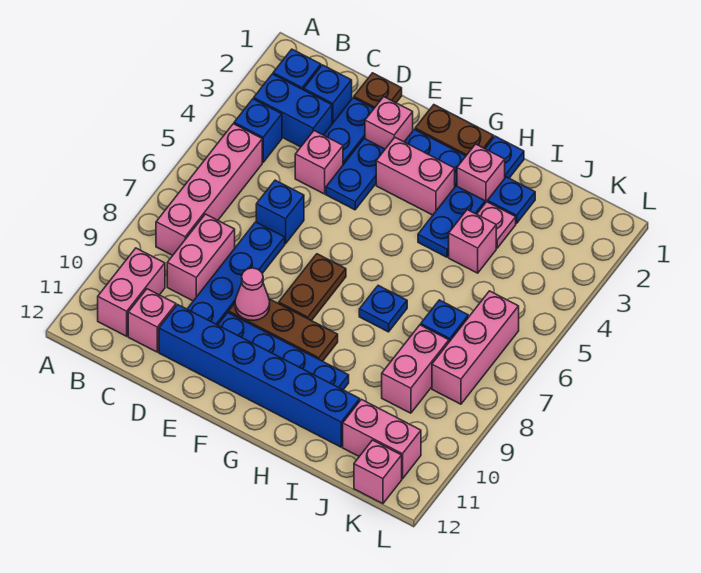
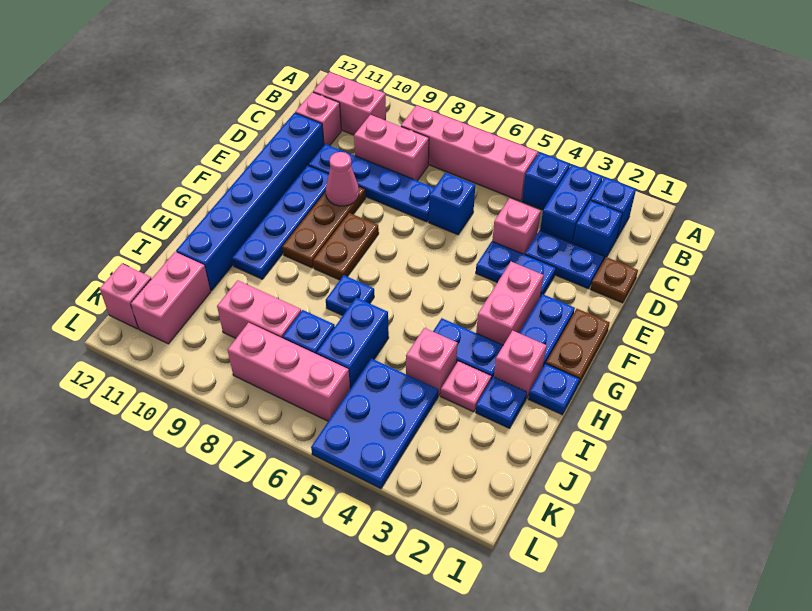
pink 1x1 brick [365,97,413,149] -> none
brown 1x2 plate [279,254,346,321] -> brown 1x2 plate turned to [313,213,379,280]
none -> blue 1x2 brick [317,298,389,389]
none -> blue 2x3 plate [311,358,438,489]

